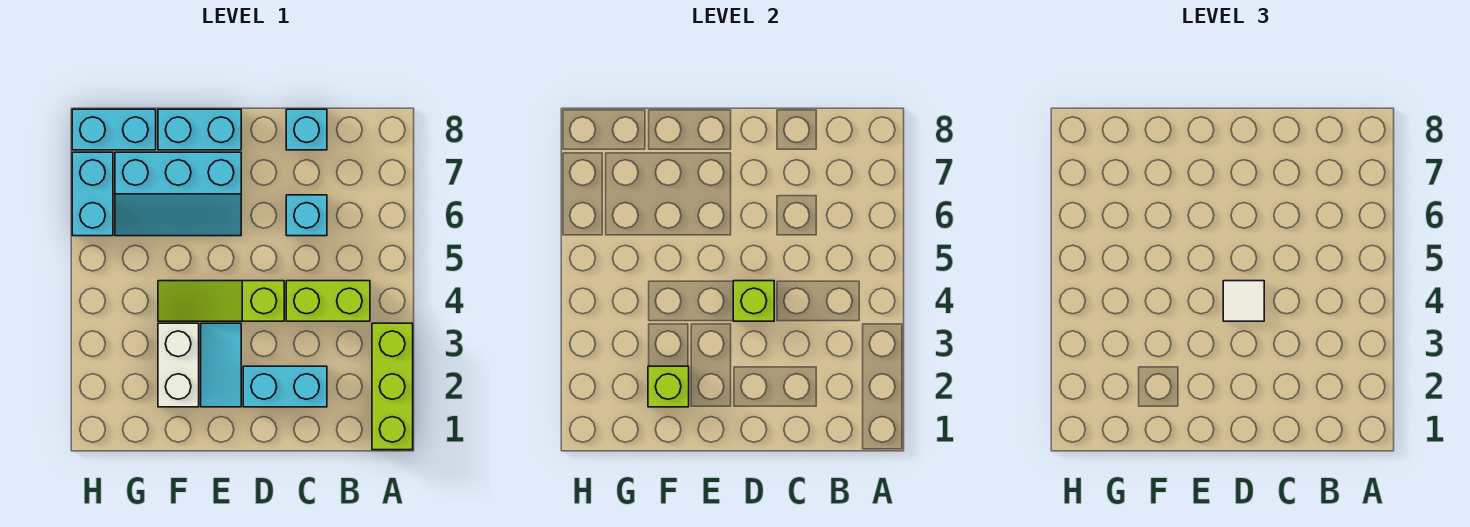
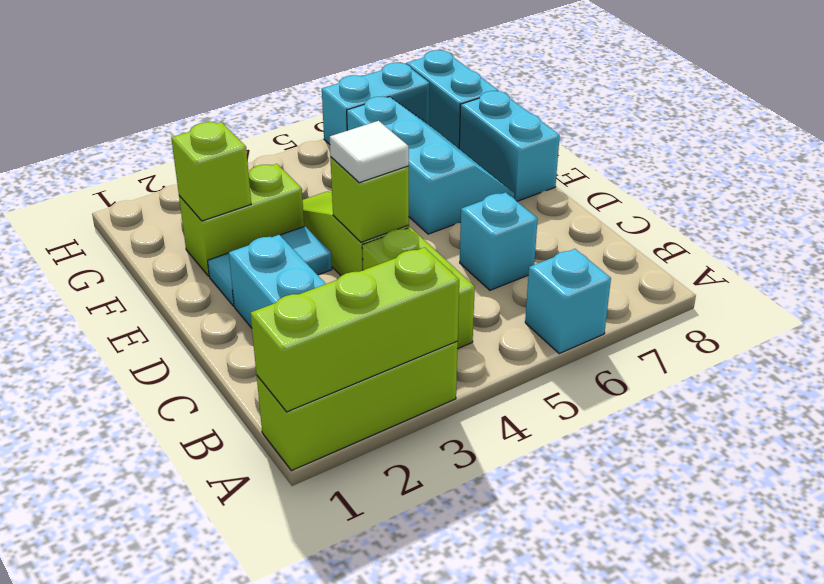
none -> lime 1x3 brick [251,247,459,412]
cyan 1x1 brick [286,109,327,150] -> cyan 1x1 brick moved to [525,249,611,354]
cyan 2x3 slope [115,152,241,236] -> cyan 2x3 slope turned to [347,97,514,234]
white 1x2 brick [158,323,199,407] -> lime 1x2 brick [179,164,304,276]

